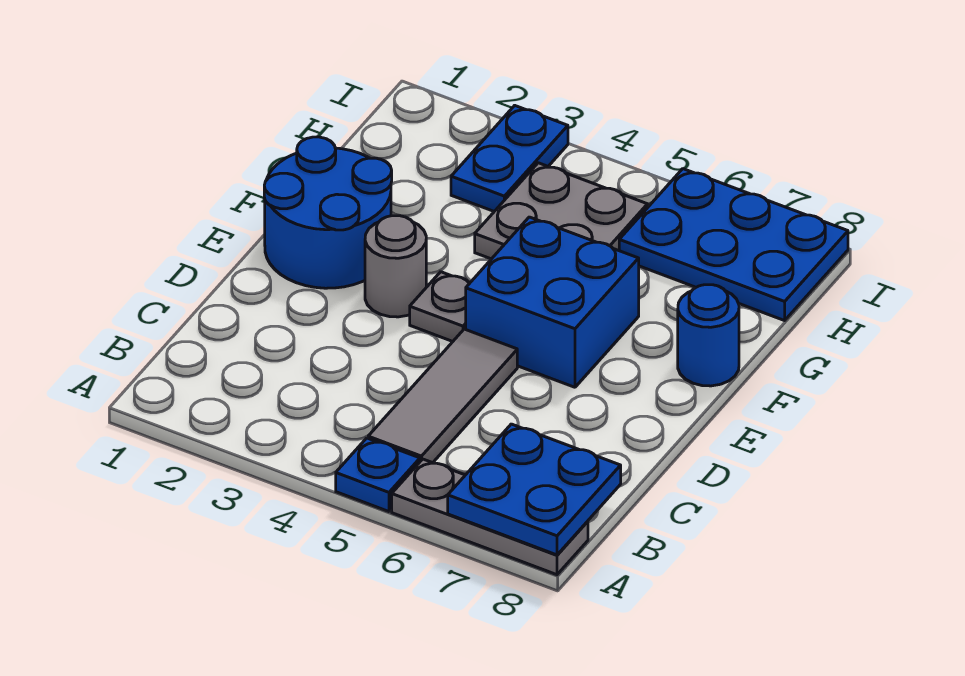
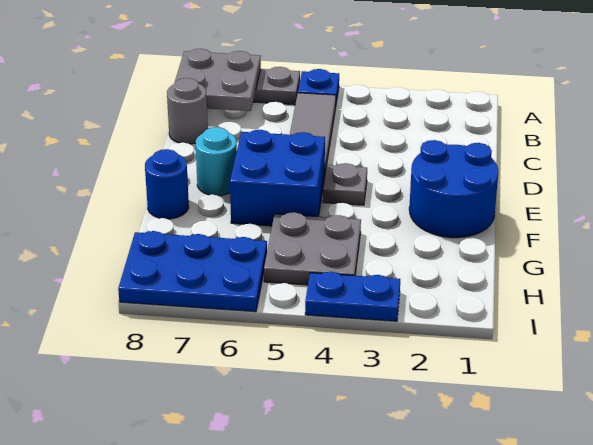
blue 2x2 plate [448,424,621,555] -> grey 2x2 plate [175,49,261,111]
grey 1x1 round brick [365,216,426,317] -> grey 1x1 round brick moved to [167,78,208,144]
none -> cyan 1x1 round brick [196,127,237,196]
blue 1x2 plate [451,105,568,211] -> blue 1x2 plate turned to [305,272,400,321]

